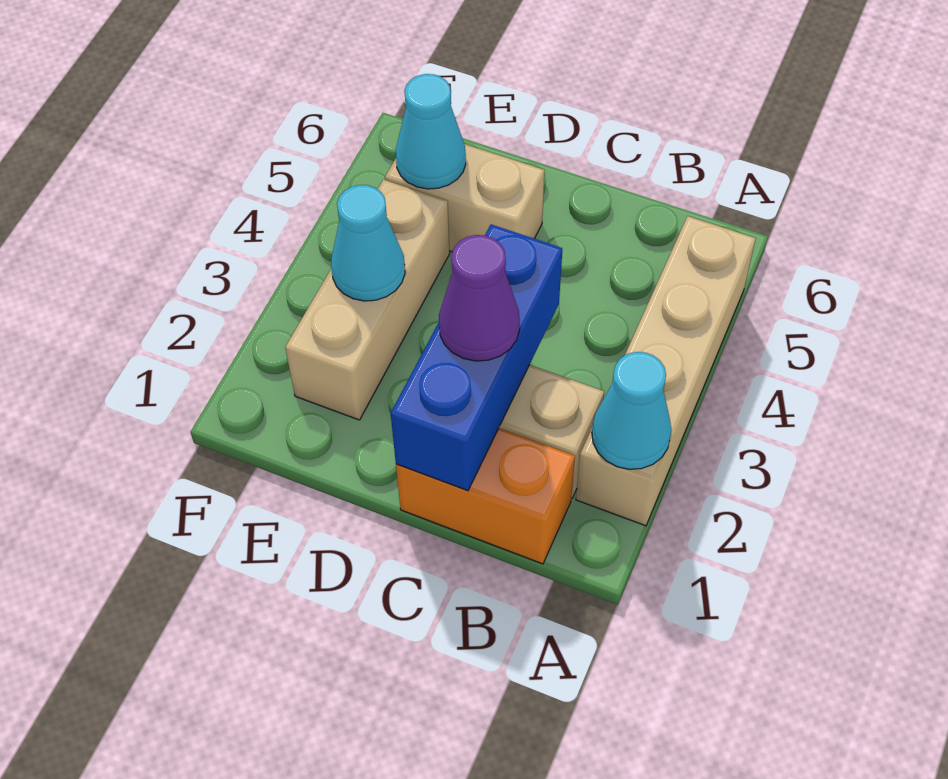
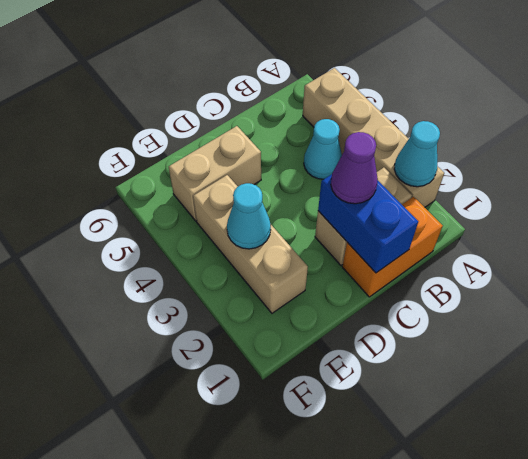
blue 1x3 brick [391,224,562,491] -> blue 1x2 brick [318,174,418,273]
cyan 1x1 cone [396,74,466,189] -> cyan 1x1 cone moved to [304,119,342,179]

